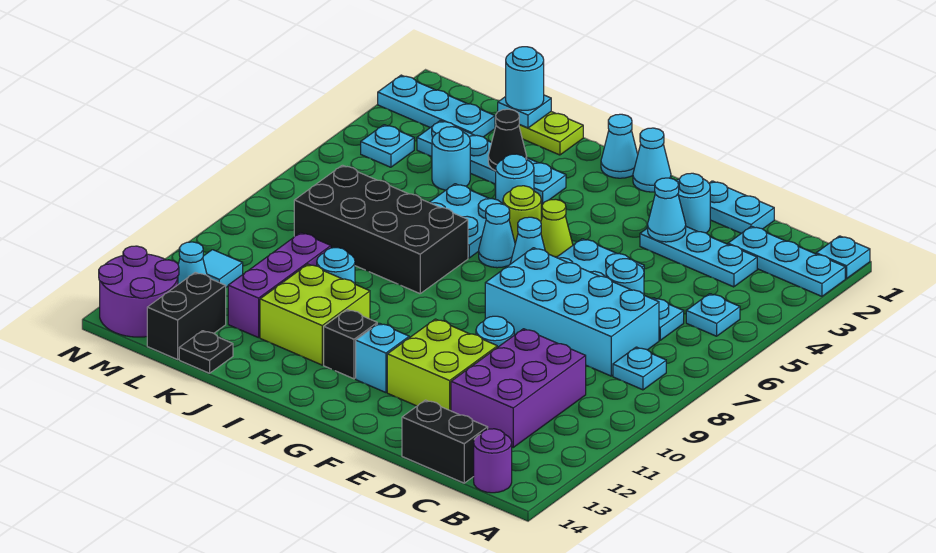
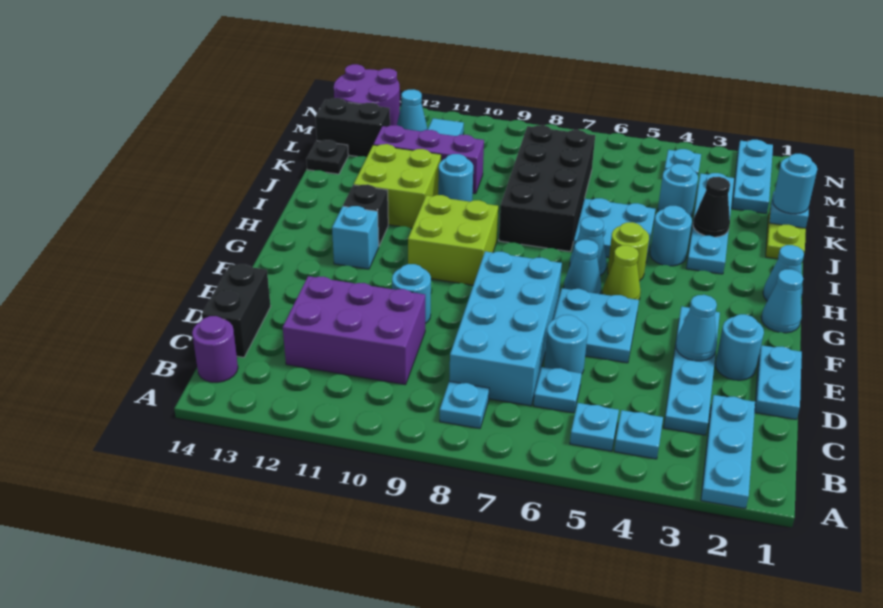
cyan 1x1 plate [816,236,870,279] -> cyan 1x1 plate moved to [614,410,663,459]
cyan 1x3 plate [640,227,757,287] -> cyan 1x4 plate [664,306,720,435]
lime 2x2 brick [387,319,497,411] -> lime 2x2 brick moved to [408,195,498,285]

